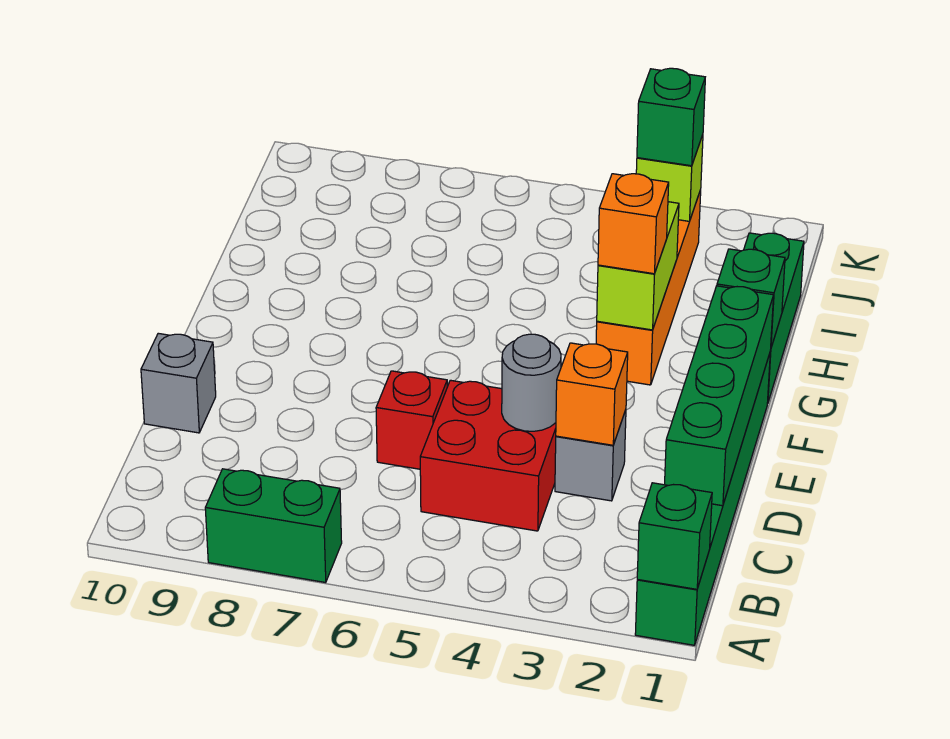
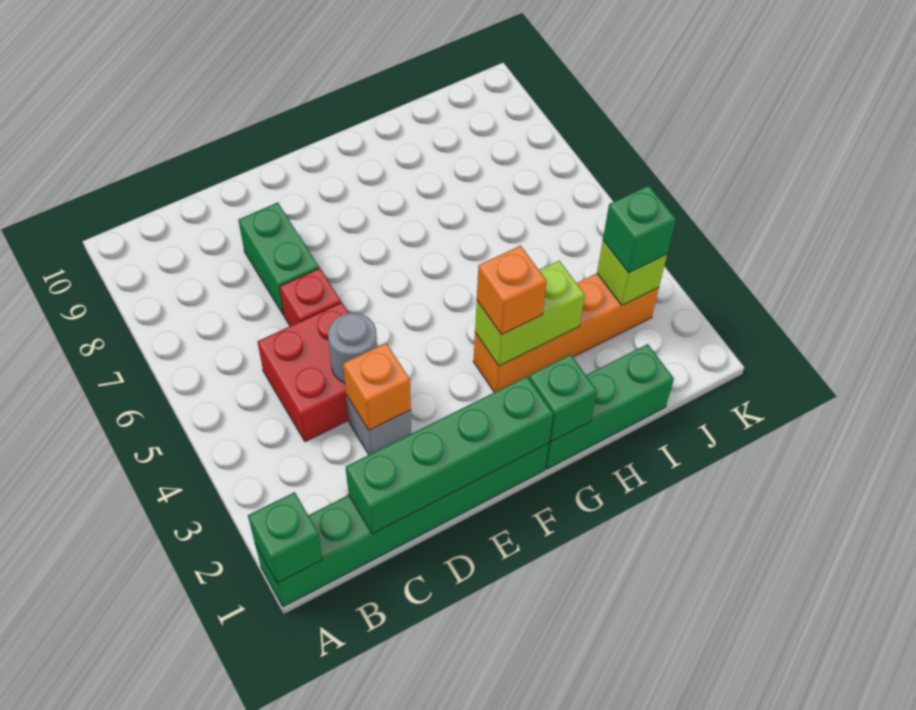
green 1x2 brick [205,469,342,583] -> green 1x2 brick moved to [238,202,319,315]
grey 1x1 brick [141,333,216,433] -> none

